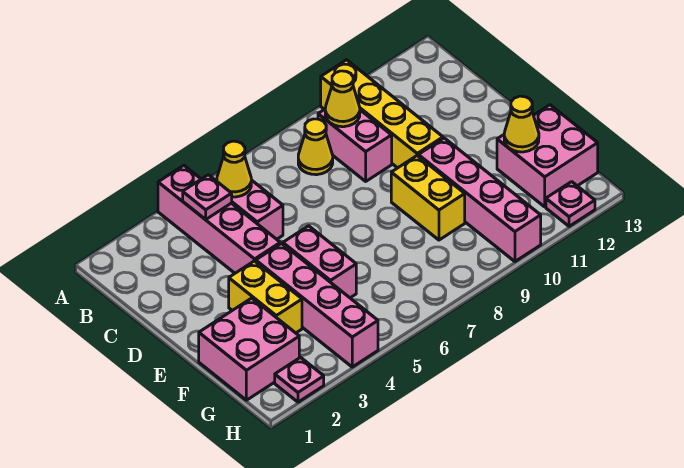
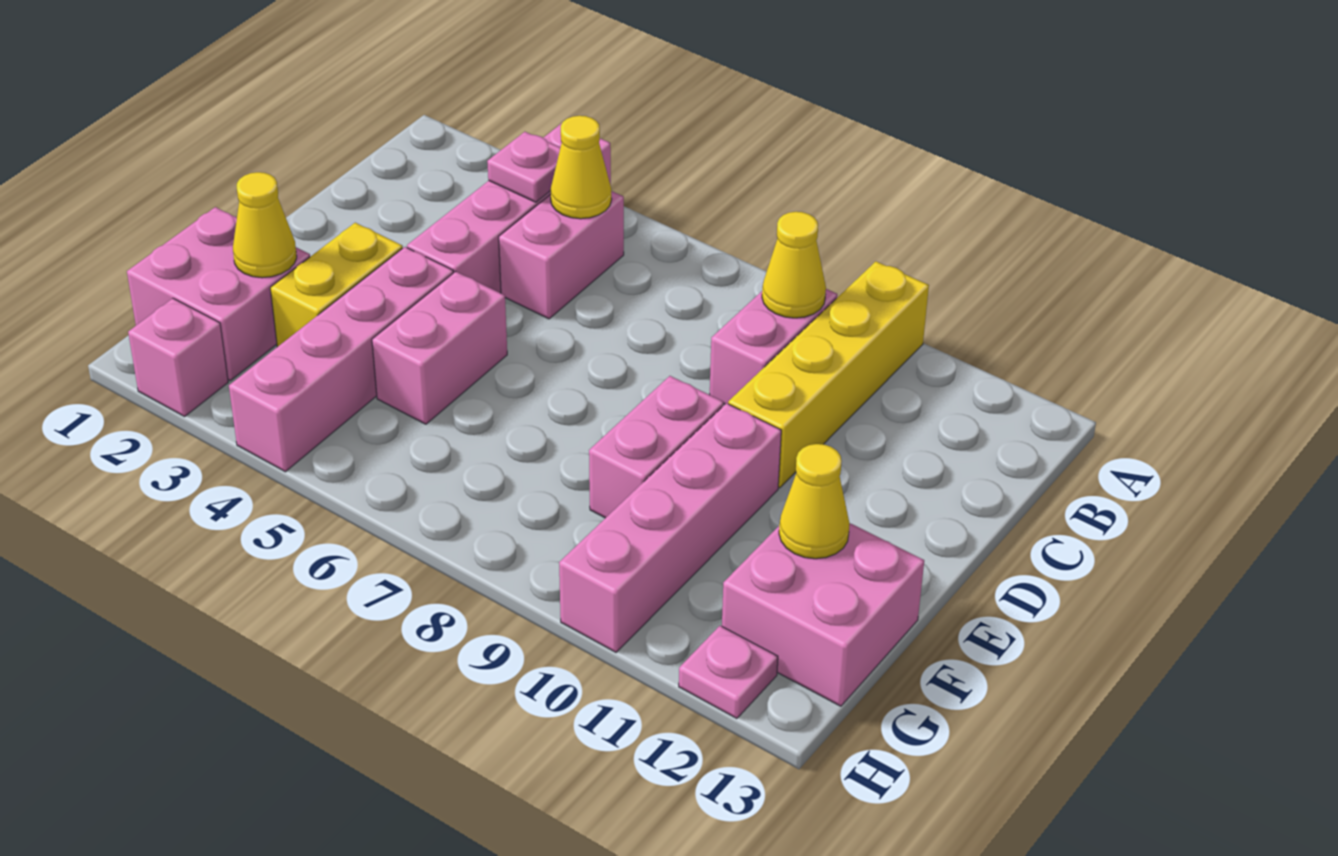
yellow 1x1 cone [298,119,333,175] -> yellow 1x1 cone moved to [233,172,297,278]
yellow 1x2 brick [391,156,465,240] -> pink 1x2 brick [589,376,724,518]
pink 1x1 plate [275,357,324,402] -> pink 1x1 brick [128,298,228,417]

